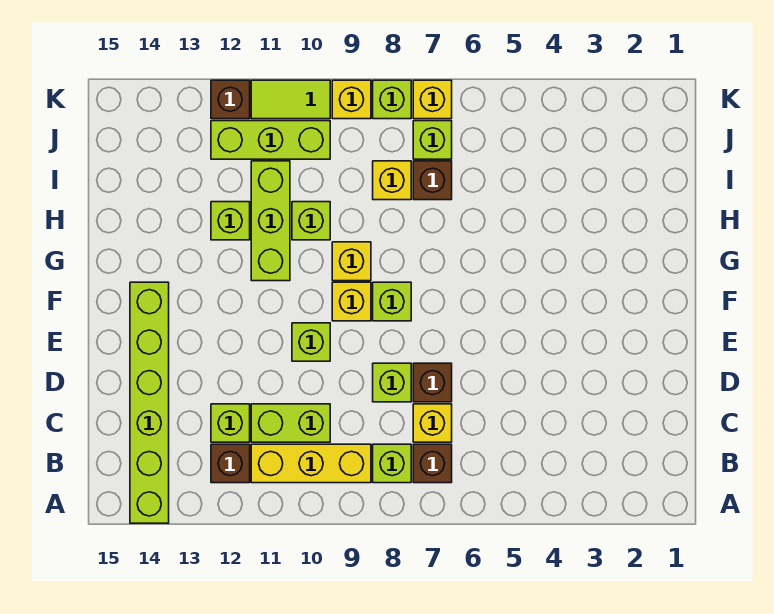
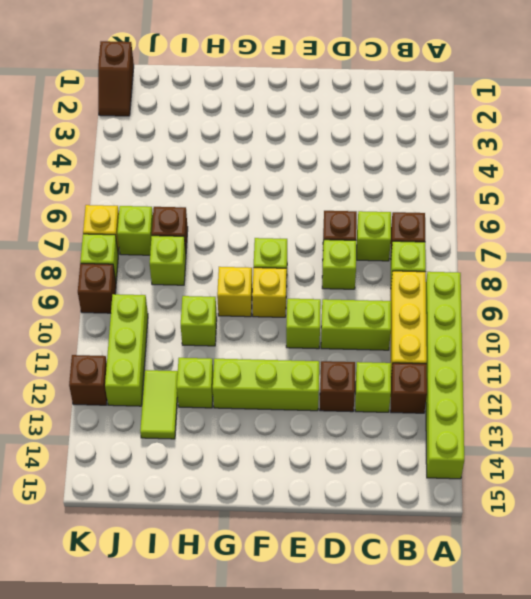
lime 1x6 brick [130,282,169,523] -> lime 1x6 brick turned to [426,272,464,479]
yellow 1x1 brick [413,404,452,442] -> lime 1x1 brick [357,211,391,261]
lime 1x2 brick [251,404,330,442] -> lime 1x2 brick turned to [321,299,391,350]
none -> brown 1x1 brick [320,361,355,412]
lime 1x3 brick [251,161,290,281] -> lime 1x3 brick moved to [213,359,319,411]
yellow 1x1 brick [373,161,411,200] -> lime 1x1 brick [150,236,186,285]
none -> brown 1x2 slope [98,41,134,116]
yellow 1x1 brick [332,80,371,119] -> brown 1x1 brick [78,264,116,313]
lime 1x2 tile [251,80,330,119] -> lime 1x2 tile moved to [140,370,178,439]

